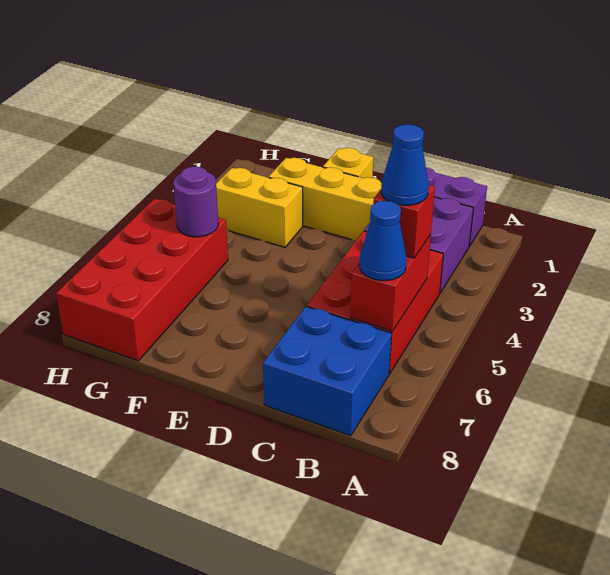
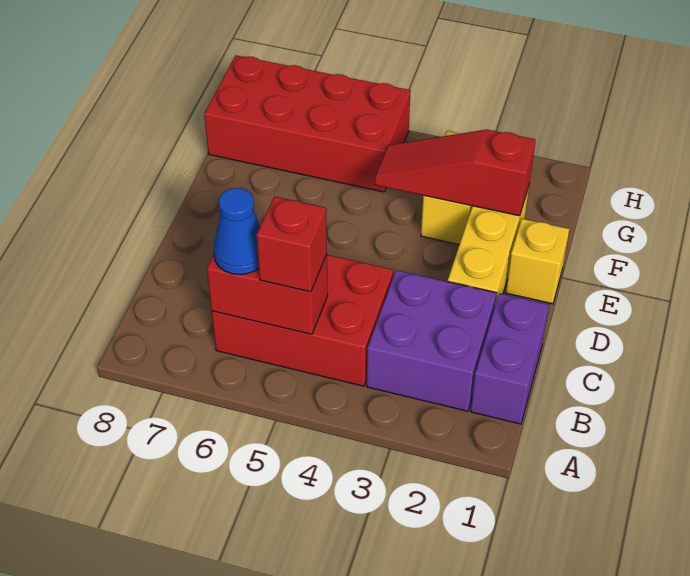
blue 1x1 cone [381,124,429,205] -> none
blue 2x2 brick [263,306,391,436] -> none
none -> red 1x3 slope [375,129,536,216]
purple 1x1 round brick [173,166,218,237] -> none

